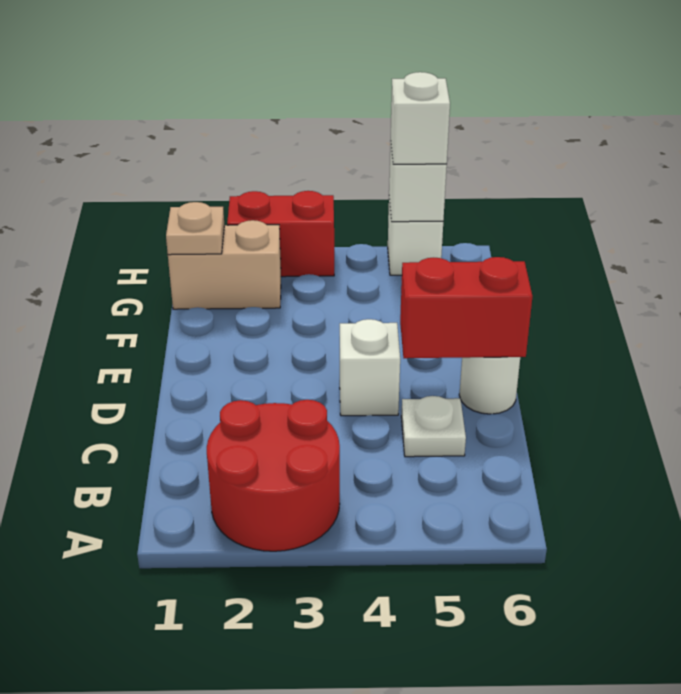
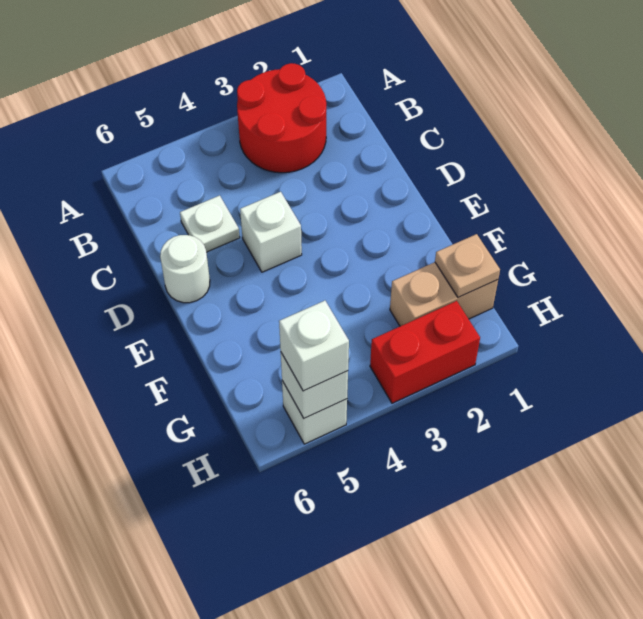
red 1x2 brick [400,257,533,358] -> none

